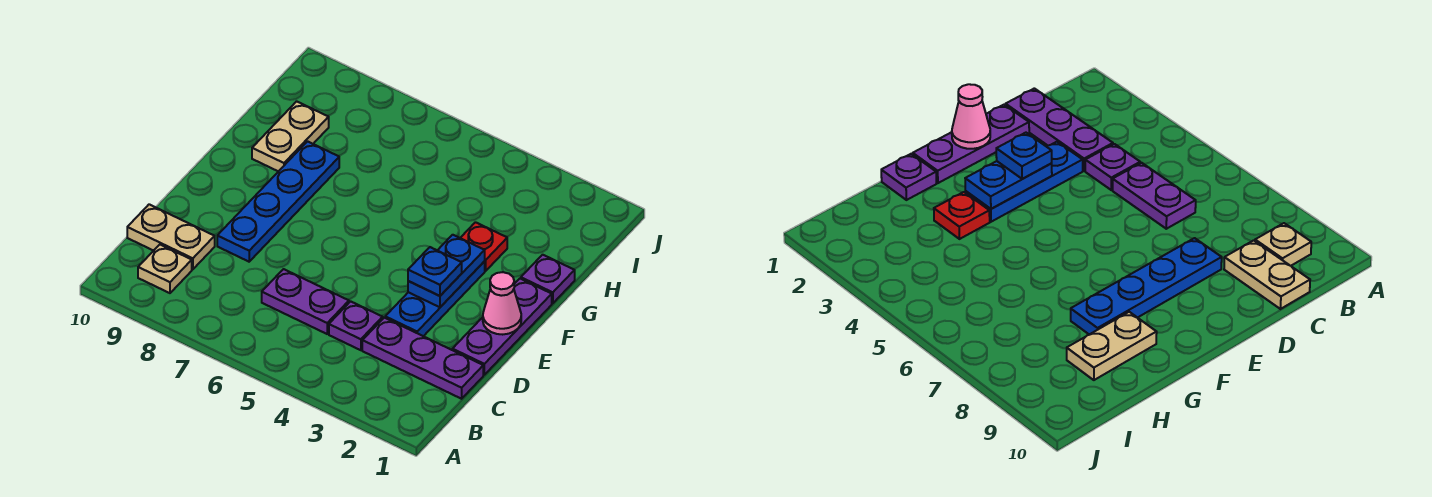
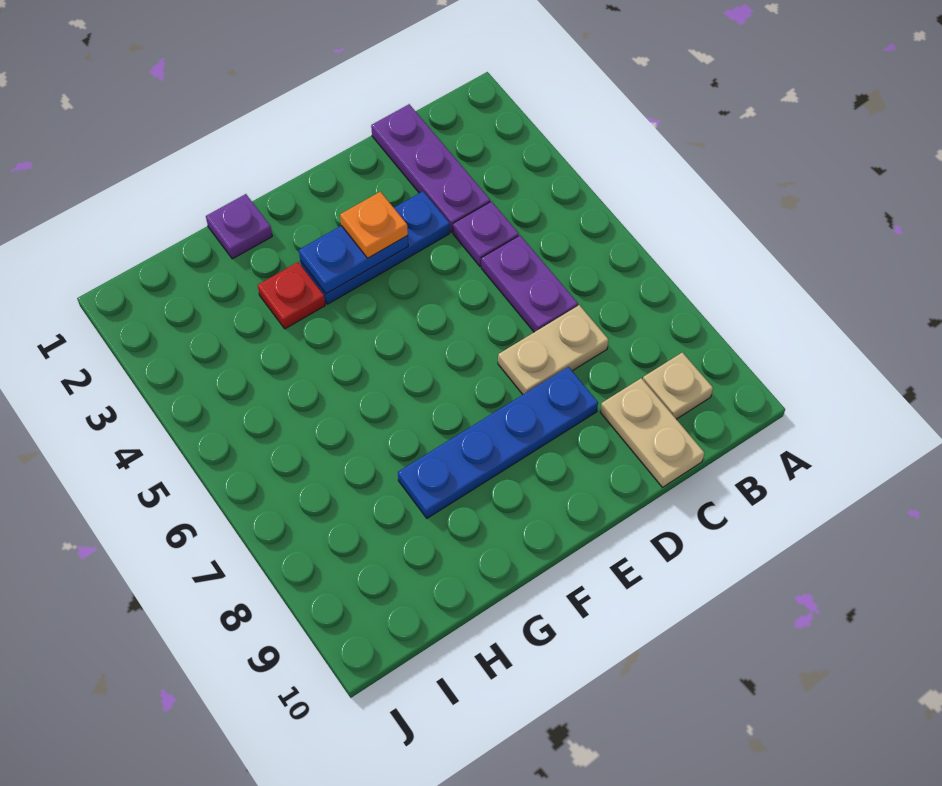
purple 1x3 plate [452,279,552,375] -> none
pink 1x1 cone [483,272,521,335] -> none
blue 1x1 plate [408,247,462,296] -> orange 1x1 plate [340,192,408,258]
tan 1x2 plate [252,101,329,171] -> tan 1x2 plate moved to [498,305,608,394]

